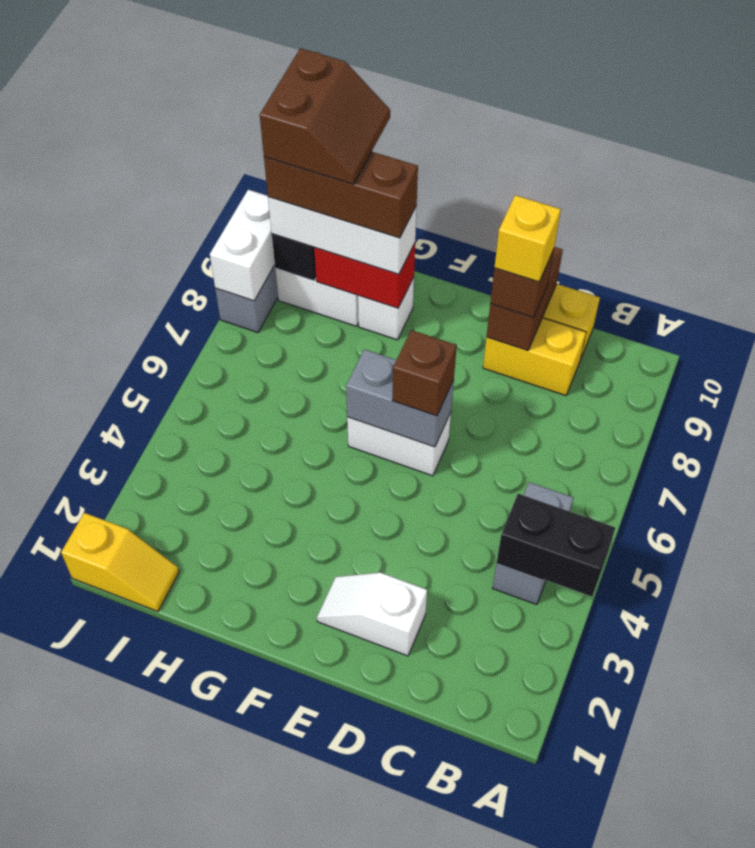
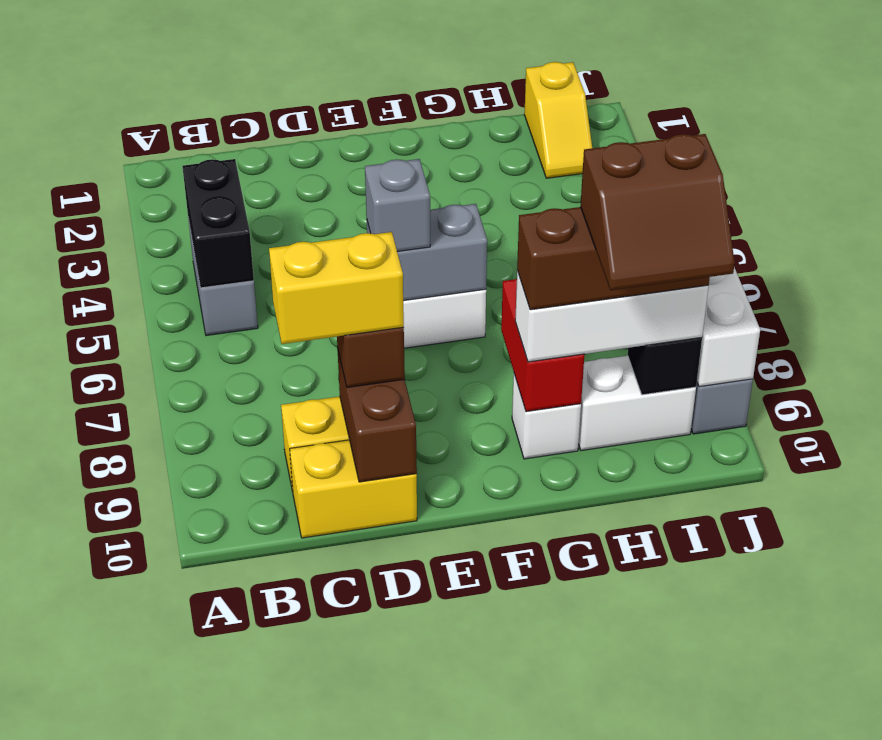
black 1x2 brick [497,494,615,597] -> black 1x2 brick turned to [182,159,254,288]
white 1x2 slope [317,573,427,656] -> none
yellow 1x1 brick [495,195,561,282] -> yellow 1x2 brick [269,232,404,344]
brown 1x1 brick [392,330,457,416] -> grey 1x1 brick [365,159,430,251]
red 1x2 brick [314,243,415,308] -> red 1x2 brick turned to [501,279,584,412]
brown 2x2 slope [260,48,390,184] -> brown 2x2 slope turned to [580,134,735,290]
yellow 1x2 slope [61,513,179,611] -> yellow 1x2 slope turned to [524,62,592,178]

